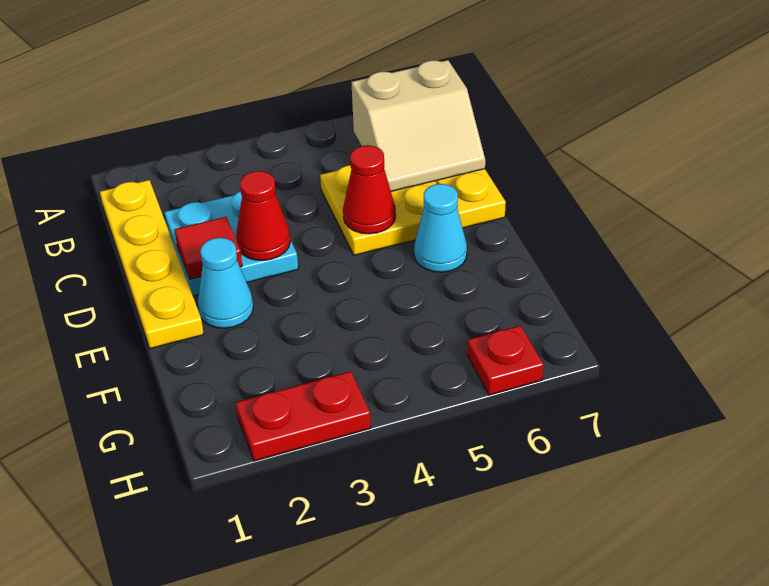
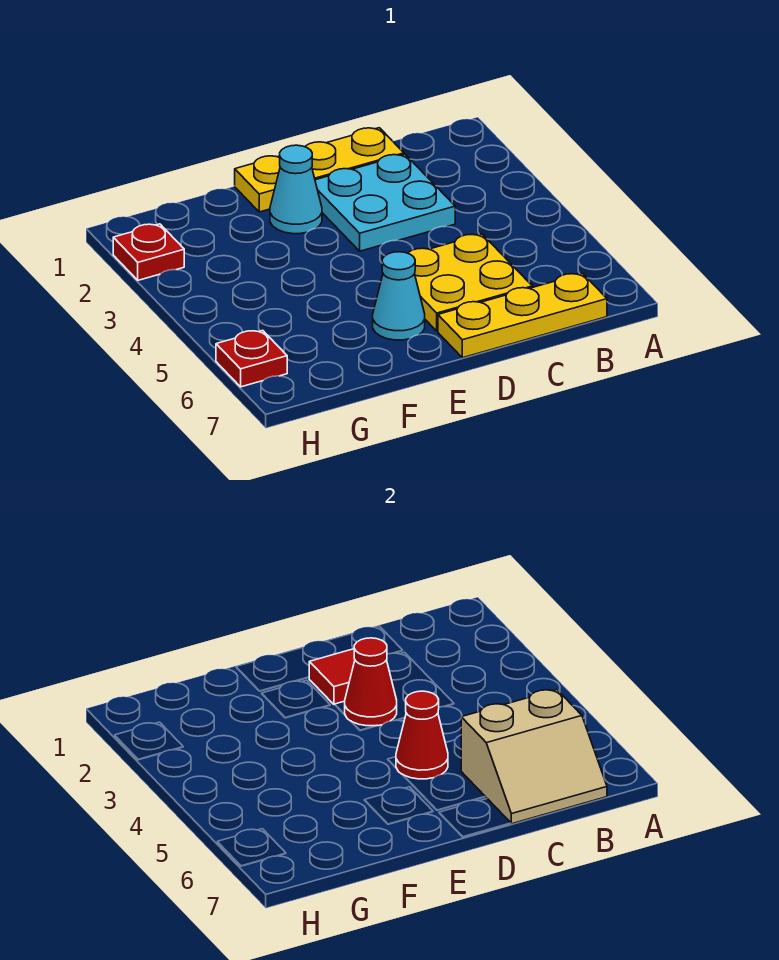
yellow 1x4 plate [100,180,204,349] -> yellow 1x3 plate [235,128,404,212]
tan 2x2 slope [351,60,485,191] -> tan 2x2 slope turned to [461,690,607,824]
red 1x2 plate [236,371,371,461] -> red 1x1 plate [113,224,184,280]

